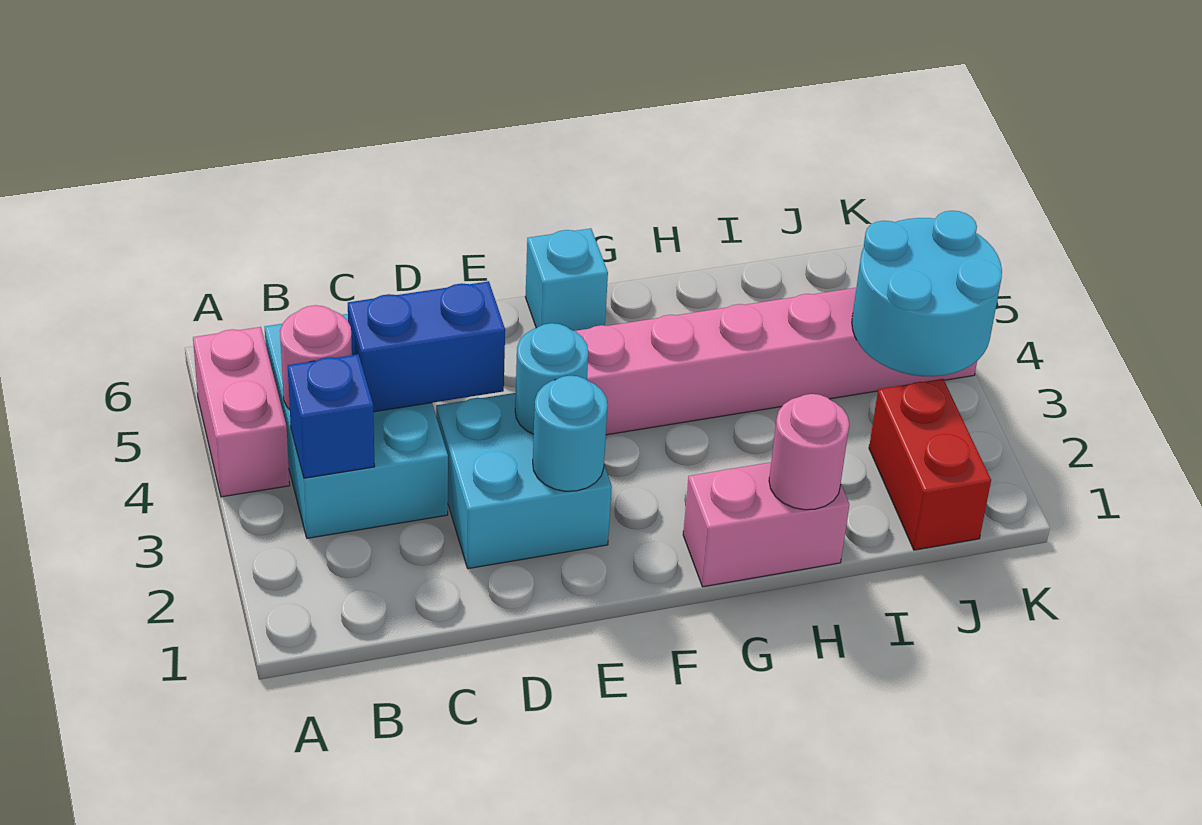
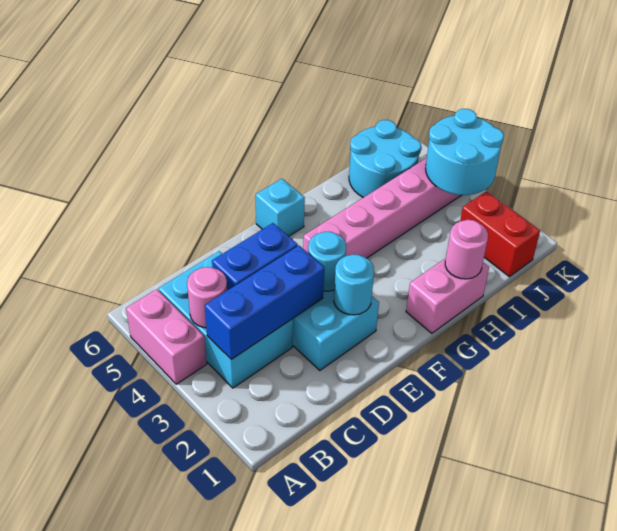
blue 1x1 brick [288,354,375,478] -> blue 1x3 brick [205,246,324,360]
none -> cyan 2x2 round brick [349,120,421,198]

